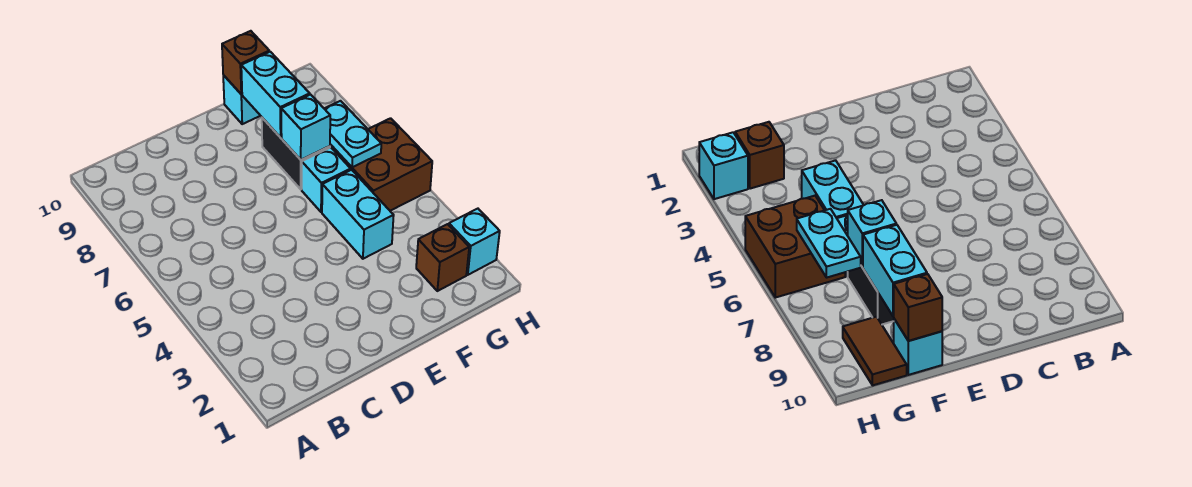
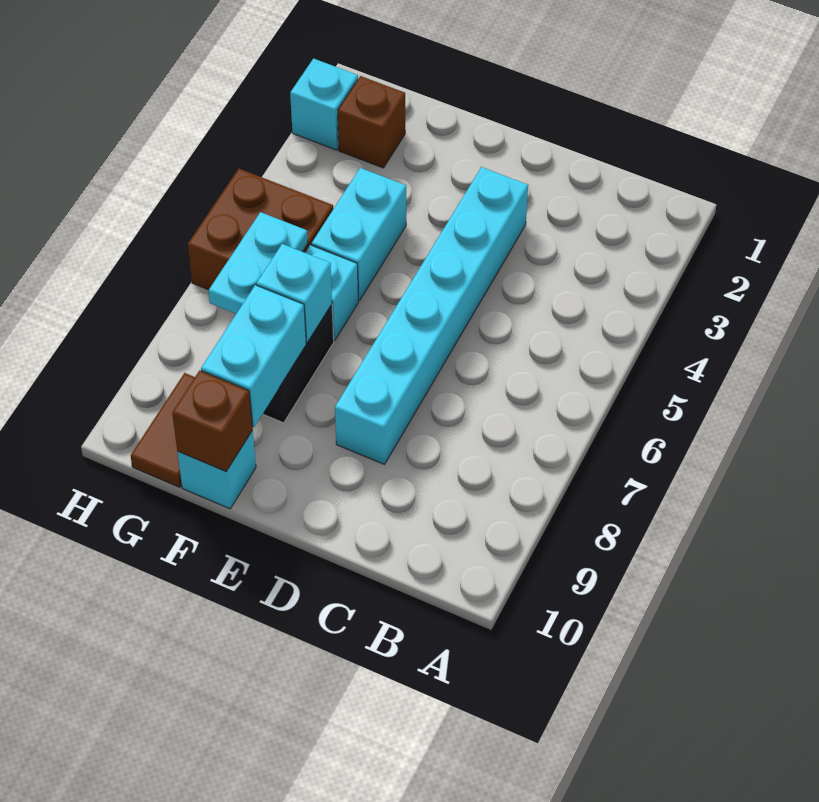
none -> cyan 1x6 brick [335,167,528,464]

